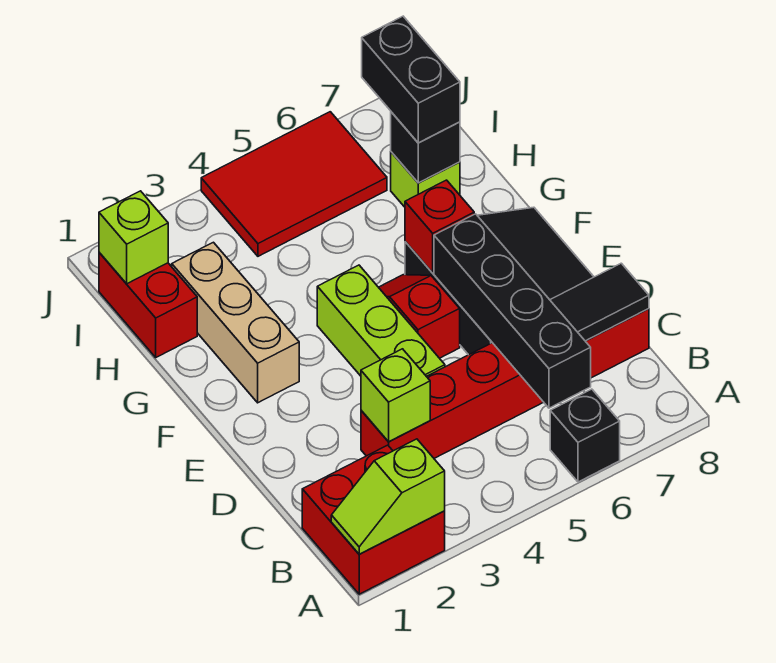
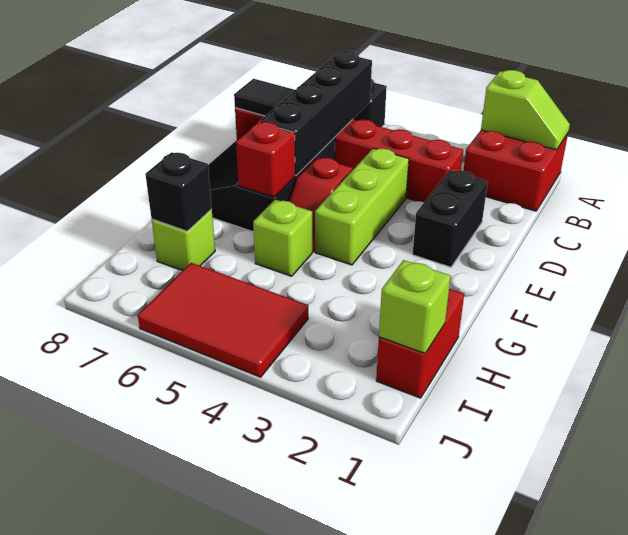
lime 1x1 brick [361,349,430,442] -> lime 1x1 brick moved to [253,200,312,276]
tan 1x3 brick [172,242,299,403] -> none
black 1x2 brick [362,16,460,143] -> black 1x2 brick moved to [413,170,488,267]

